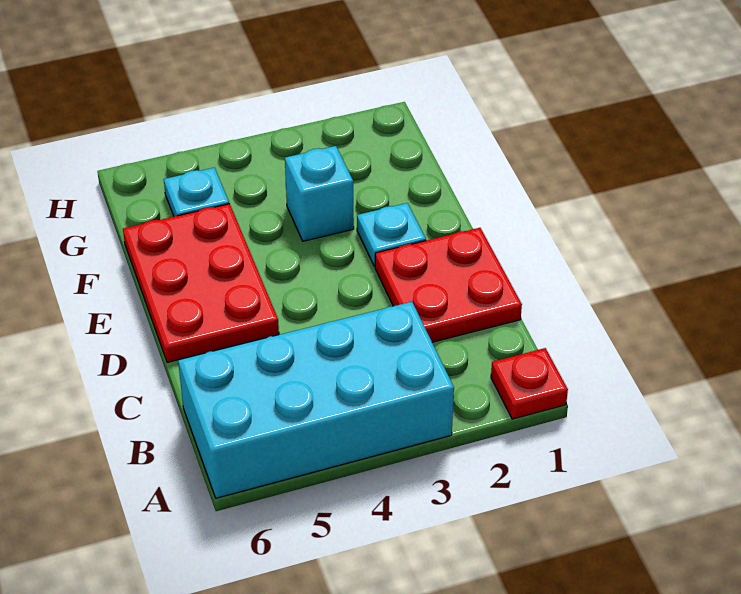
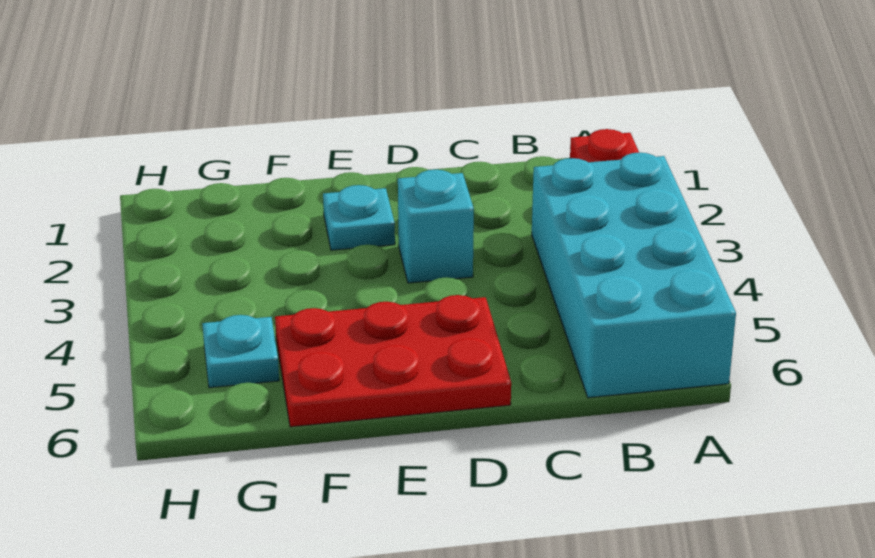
red 2x2 plate [375,228,522,342] -> none
cyan 1x1 brick [285,146,354,241] -> cyan 1x1 brick moved to [398,170,474,283]

